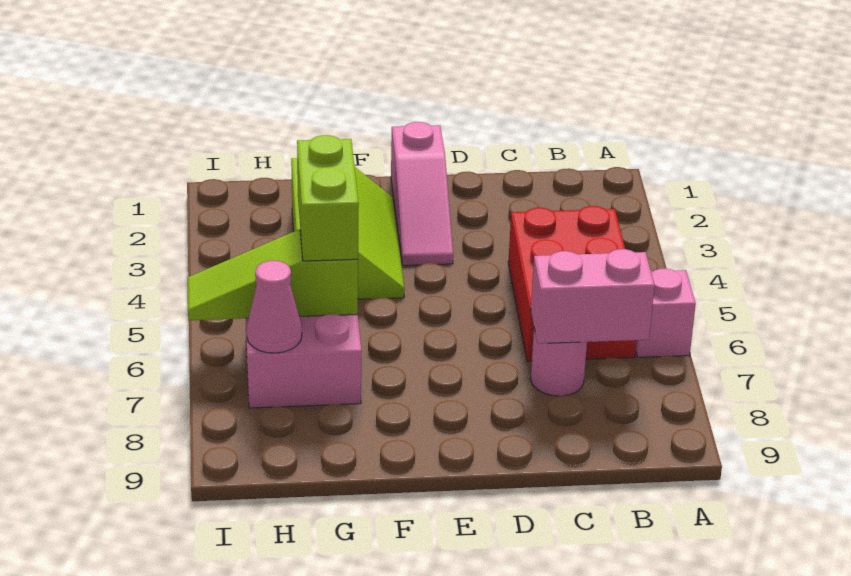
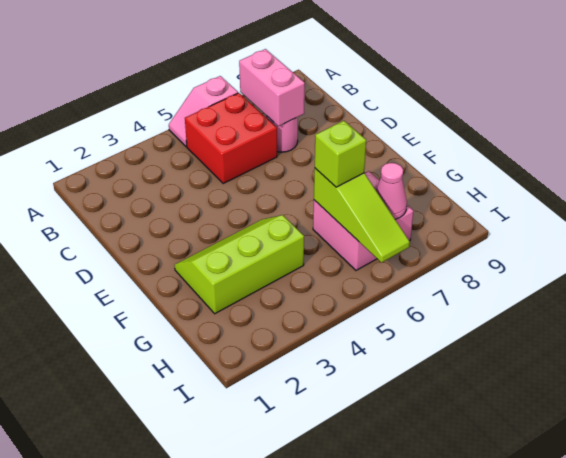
red 2x3 brick [508,206,637,361] -> red 2x2 brick [185,93,277,183]
pink 1x3 slope [391,122,453,266] -> none
lime 1x2 brick [297,135,359,261] -> lime 1x1 brick [315,121,366,187]

